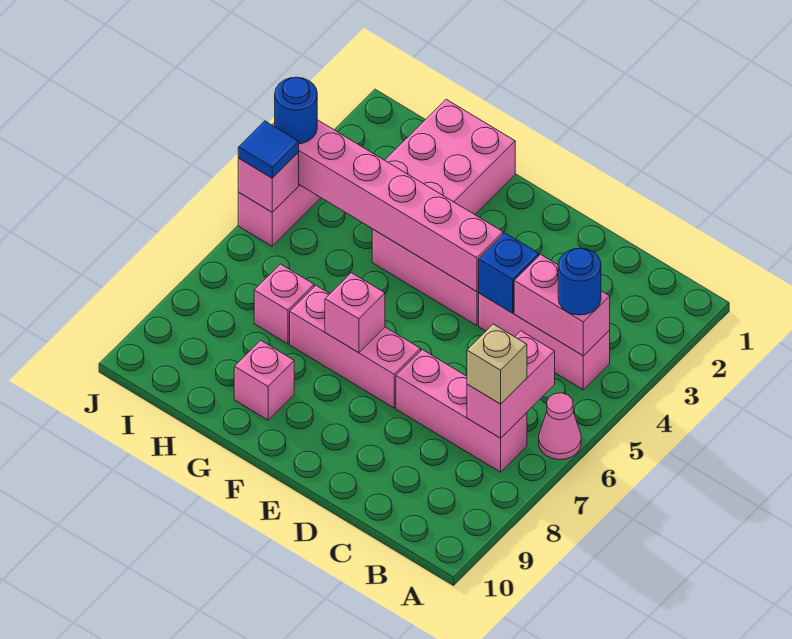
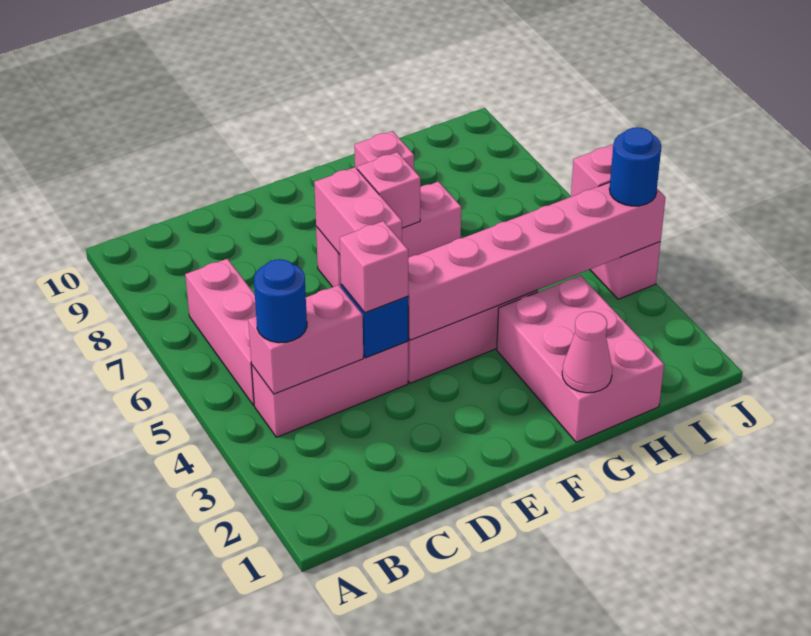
pink 1x1 cone [539,393,581,460] -> pink 1x1 cone moved to [562,311,612,393]
pink 1x2 brick [467,331,555,438] -> pink 1x2 brick moved to [314,167,402,254]
pink 1x3 brick [396,350,527,472] -> pink 1x3 brick turned to [185,259,256,405]
tan 1x1 brick [467,324,527,404] -> none
pink 1x1 brick [254,264,314,344] -> pink 1x1 brick moved to [340,221,408,313]
blue 1x1 tile [238,121,299,178] -> none

